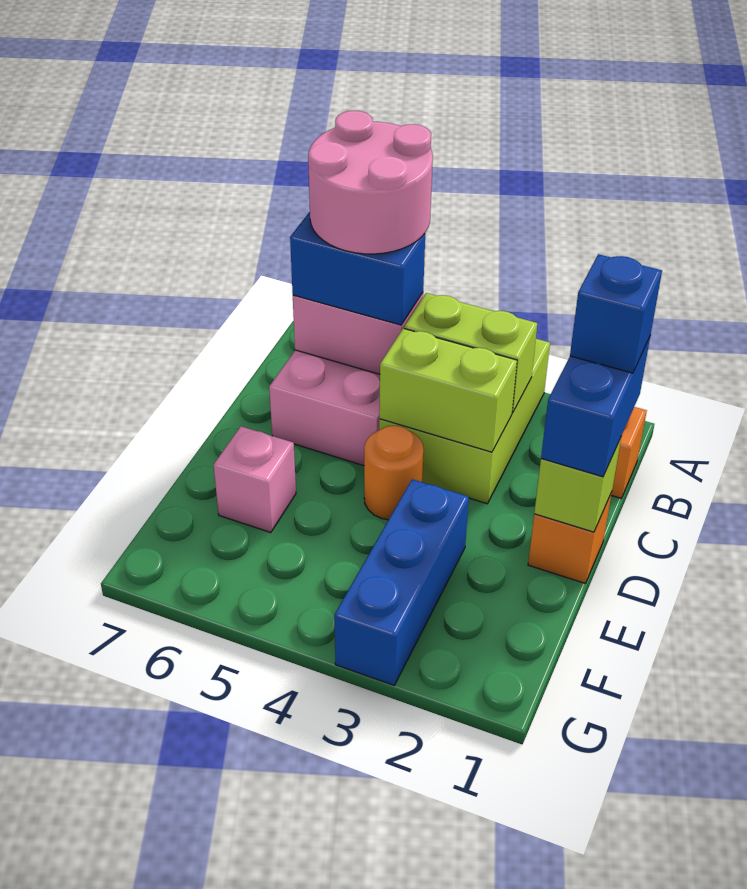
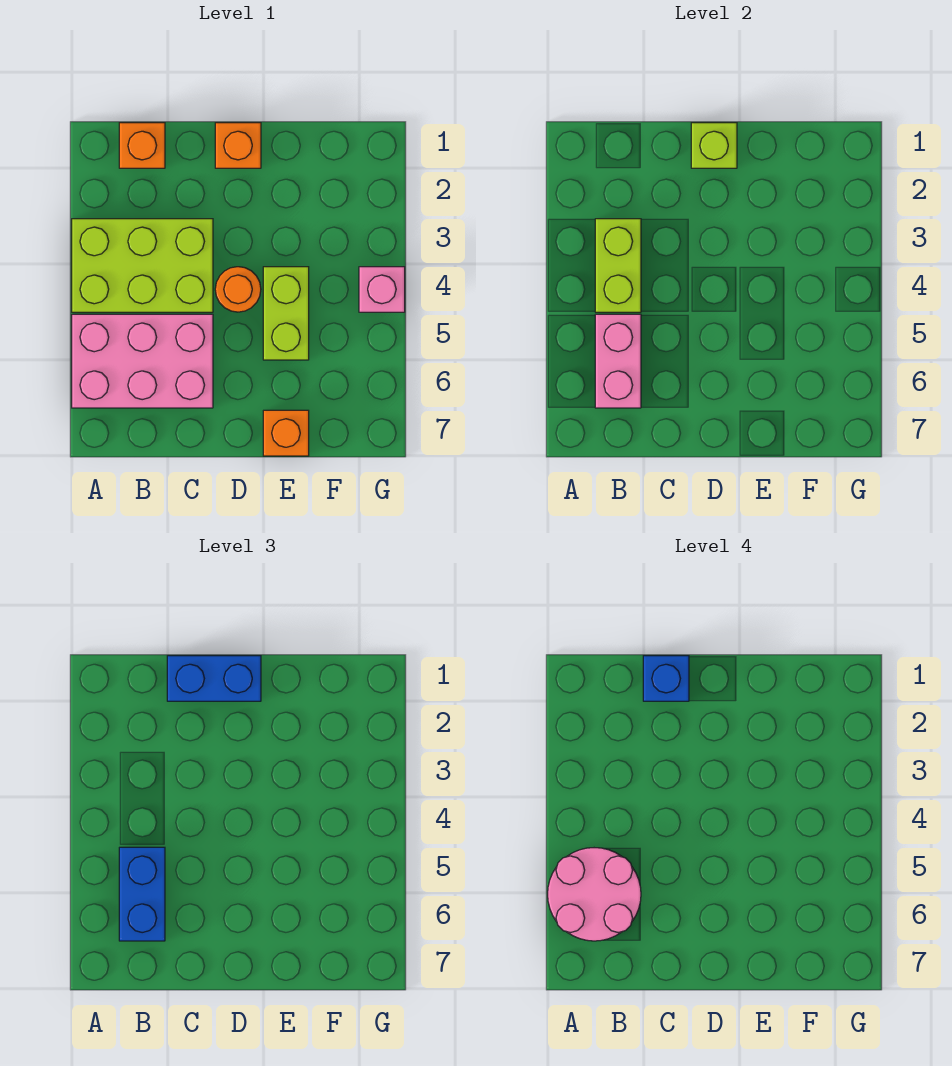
lime 1x2 brick [379,328,517,452] -> lime 1x2 brick moved to [263,267,309,360]
blue 1x3 brick [334,479,469,685] -> none
pink 1x1 brick [214,426,296,533] -> pink 1x1 brick moved to [359,267,405,312]
none -> orange 1x1 brick [263,410,309,456]

